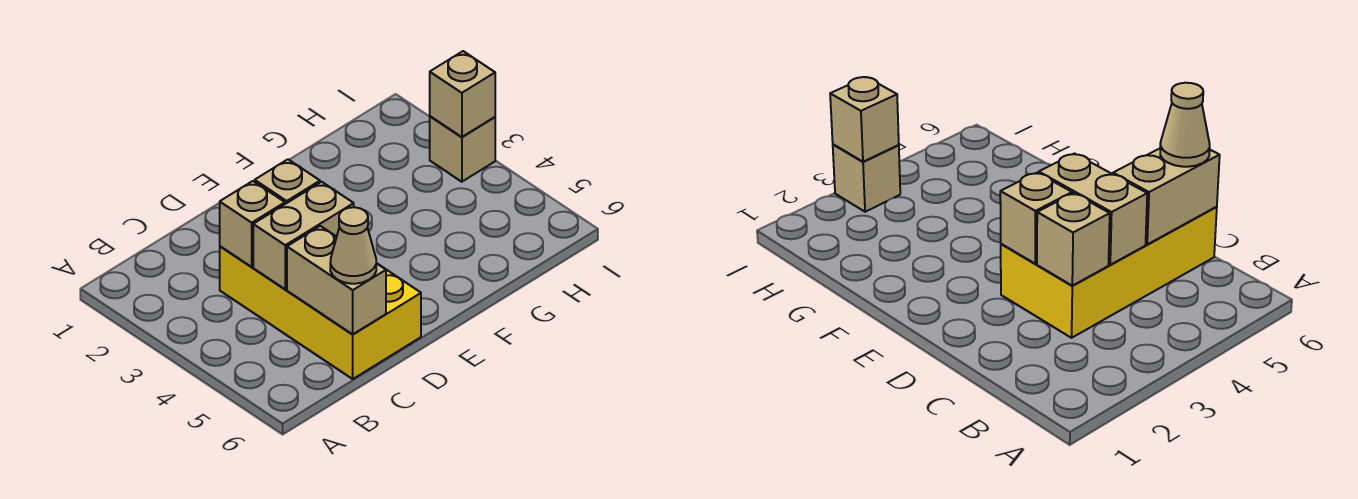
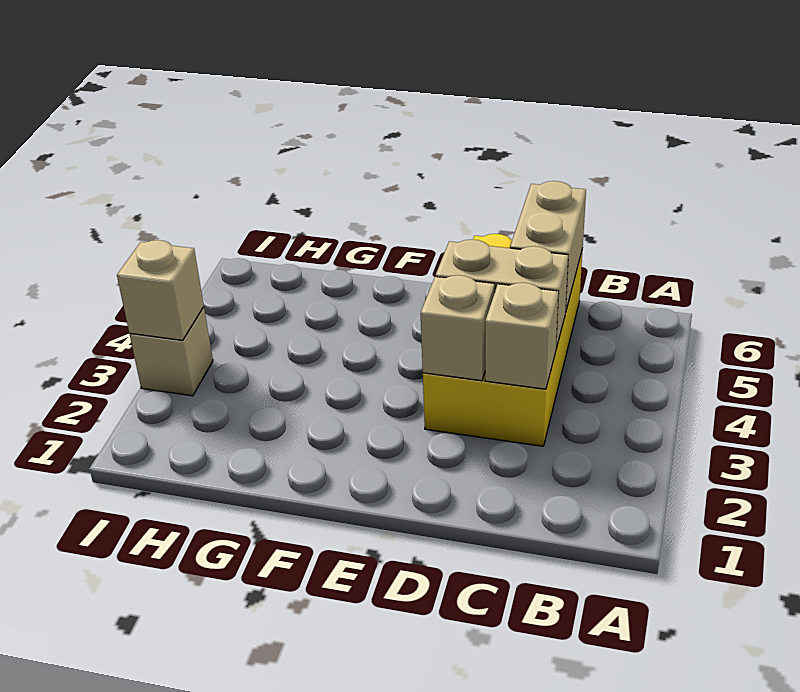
tan 1x1 cone [330,207,376,284] -> none

